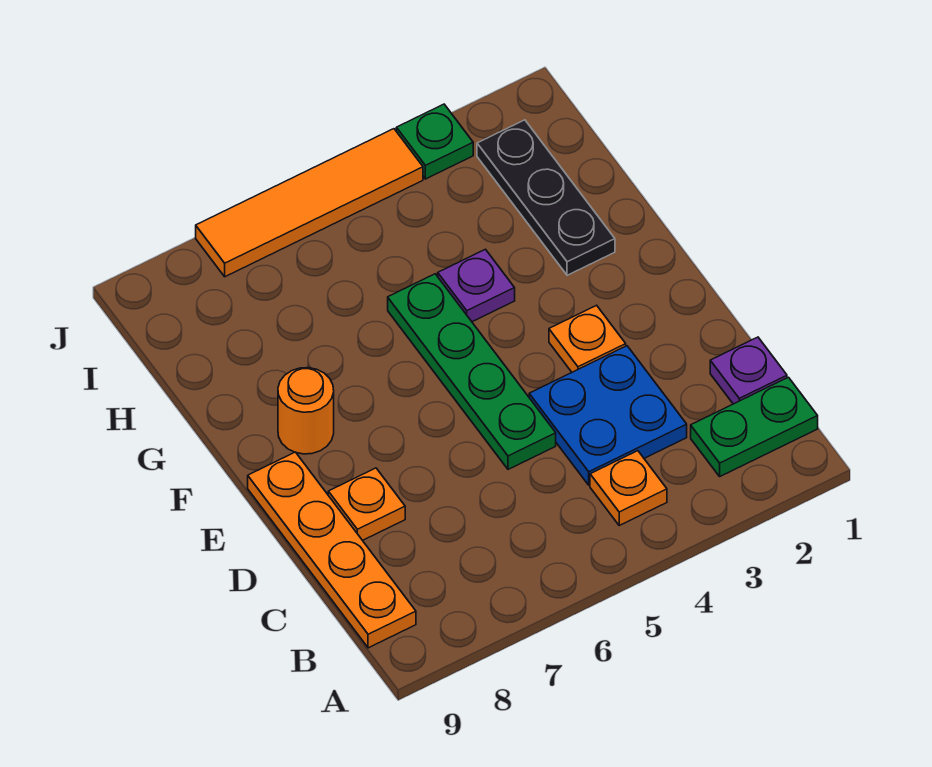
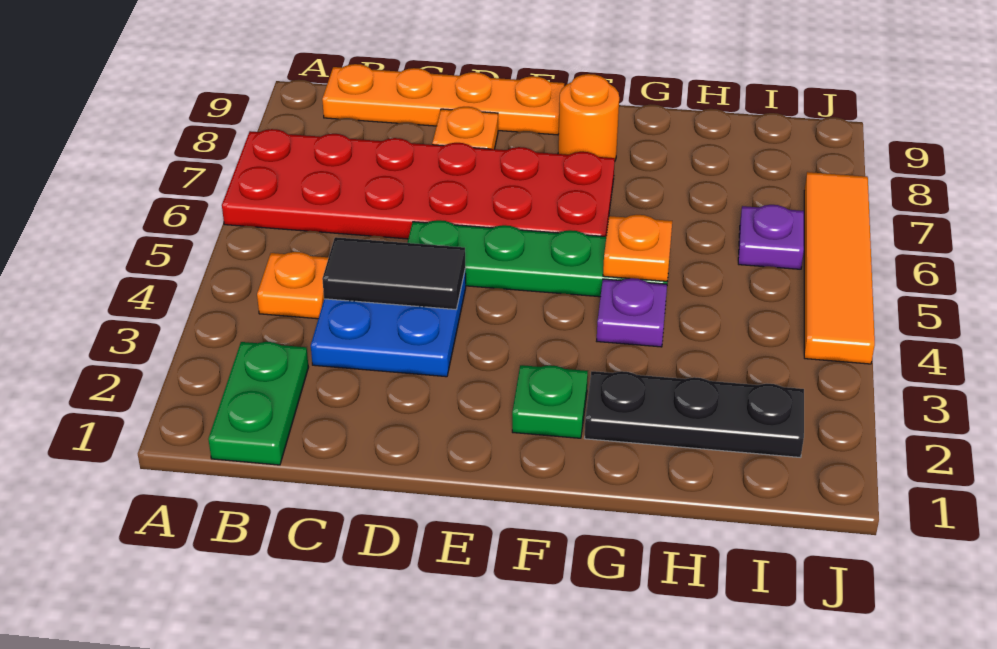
none -> red 2x6 plate [222,129,615,239]
purple 1x1 plate [710,337,787,404] -> purple 1x1 plate moved to [738,205,804,269]
none -> black 1x2 tile [322,237,465,310]
orange 1x1 plate [549,305,626,372] -> orange 1x1 plate moved to [603,215,672,281]
green 1x1 plate [396,104,473,179] -> green 1x1 plate moved to [512,365,588,438]

